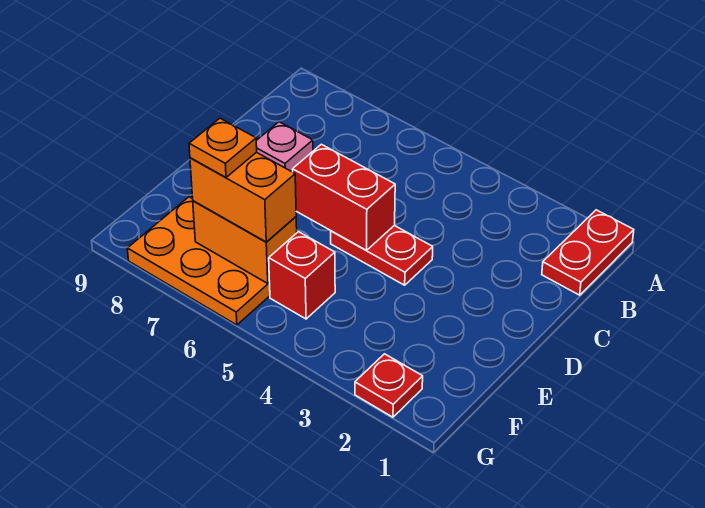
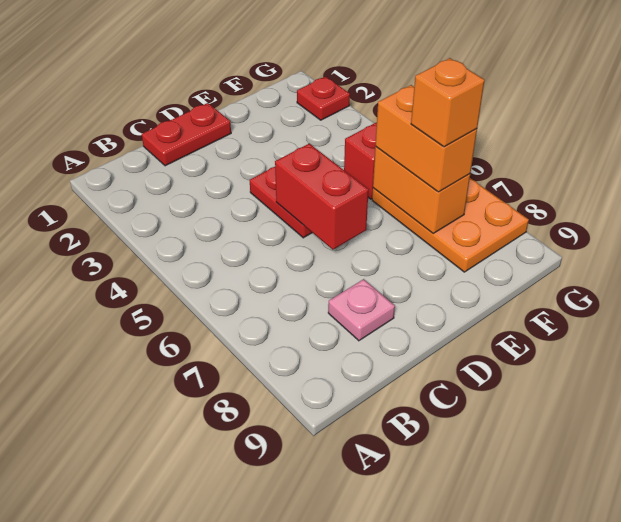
red 1x2 plate [542,210,634,295] -> red 1x2 plate moved to [142,103,231,166]
orange 1x1 plate [189,118,257,178] -> orange 1x1 brick [411,58,485,147]

